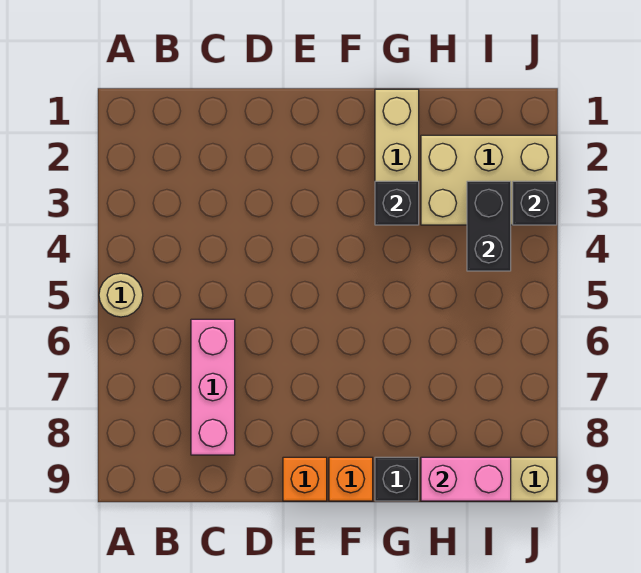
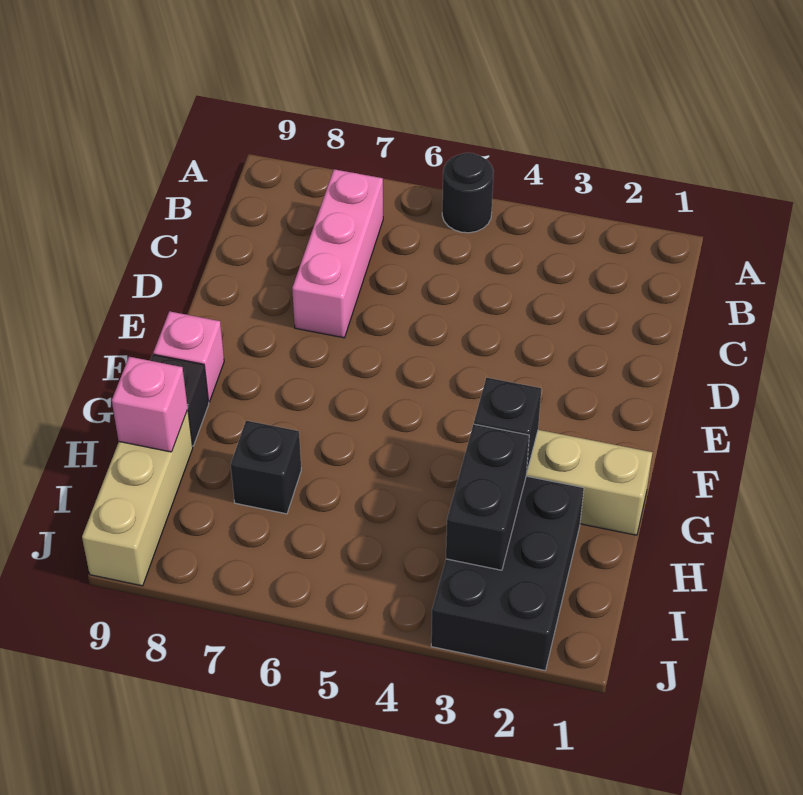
tan 1x1 round brick [99,273,143,317] -> black 1x1 round brick [442,153,494,233]
pink 1x3 brick [191,319,235,455] -> pink 1x3 brick turned to [292,169,383,338]
orange 1x1 brick [283,457,327,501] -> none
orange 1x1 brick [329,457,373,501] -> pink 1x1 brick [153,311,224,402]
tan 2x3 brick [421,135,557,225] -> black 2x3 brick [431,476,584,670]
pink 1x2 brick [421,457,511,501] -> pink 1x1 brick [112,357,188,452]
black 1x2 brick [467,181,511,271] -> black 1x2 brick turned to [446,424,529,570]
black 1x1 brick [513,181,557,225] -> black 1x1 brick moved to [231,421,301,514]

